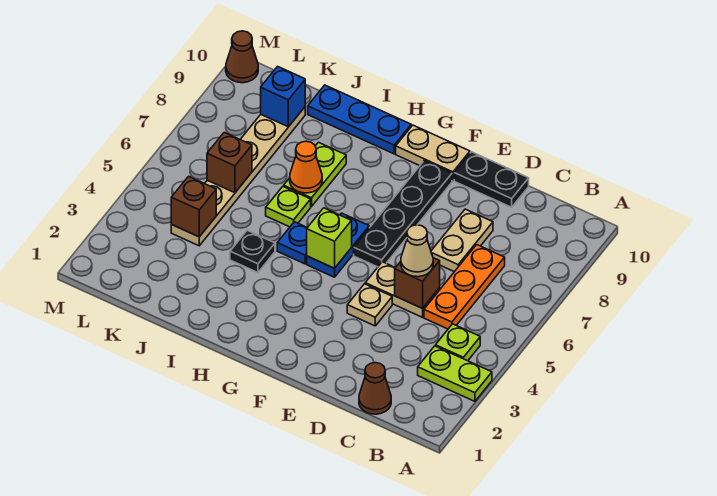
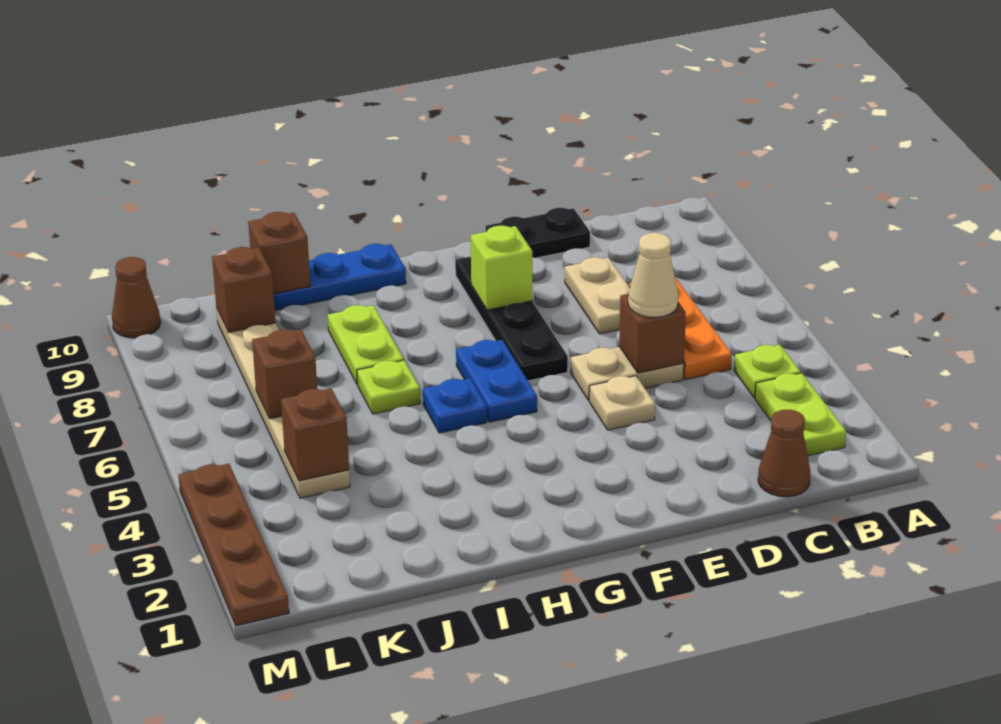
lime 1x2 plate [418,346,492,401] -> lime 1x2 plate turned to [755,373,846,456]
tan 1x2 plate [396,125,470,181] -> none
lime 1x1 brick [307,208,352,268] -> lime 1x1 brick moved to [470,225,532,310]
black 1x1 plate [230,230,275,273] -> none
orange 1x1 cone [290,141,322,193] -> none
none -> brown 1x1 brick [248,212,310,294]
blue 1x1 brick [261,66,305,127] -> brown 1x1 brick [212,247,275,332]
none -> brown 1x4 plate [178,464,289,626]

